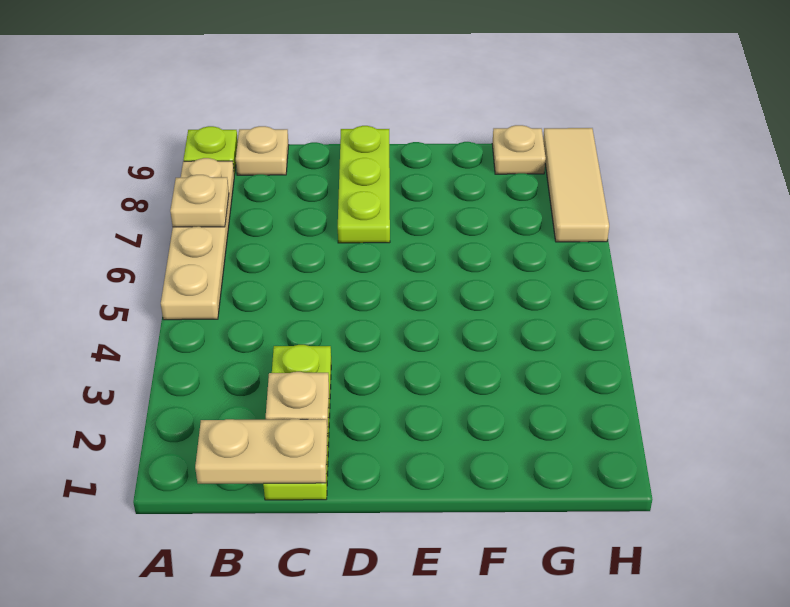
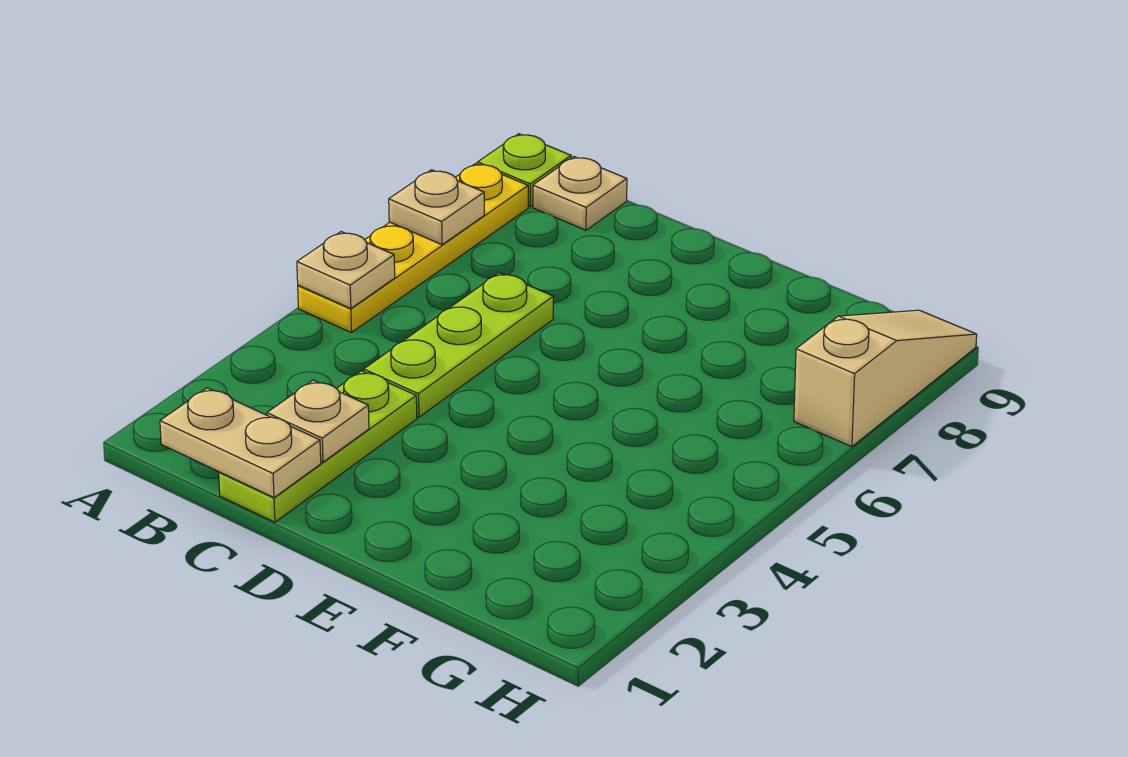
tan 1x4 plate [161,158,234,320] -> yellow 1x4 plate [298,163,528,333]
lime 1x3 plate [338,126,390,243] -> lime 1x3 plate moved to [364,273,553,417]
tan 1x1 plate [492,125,546,174] -> tan 1x1 plate moved to [297,232,395,308]
tan 1x3 tile [543,128,609,242] -> tan 1x3 slope [794,310,977,447]

